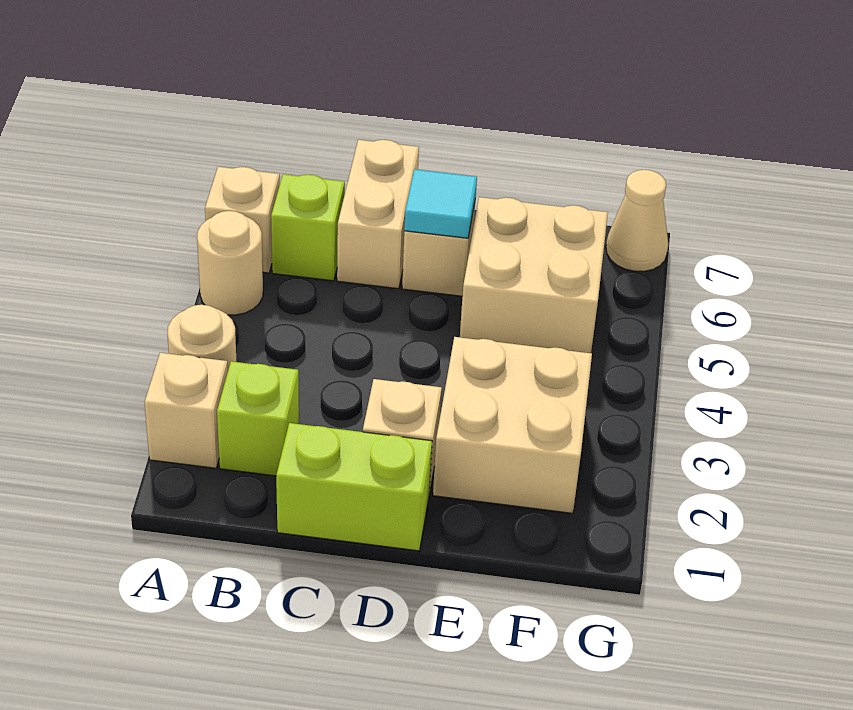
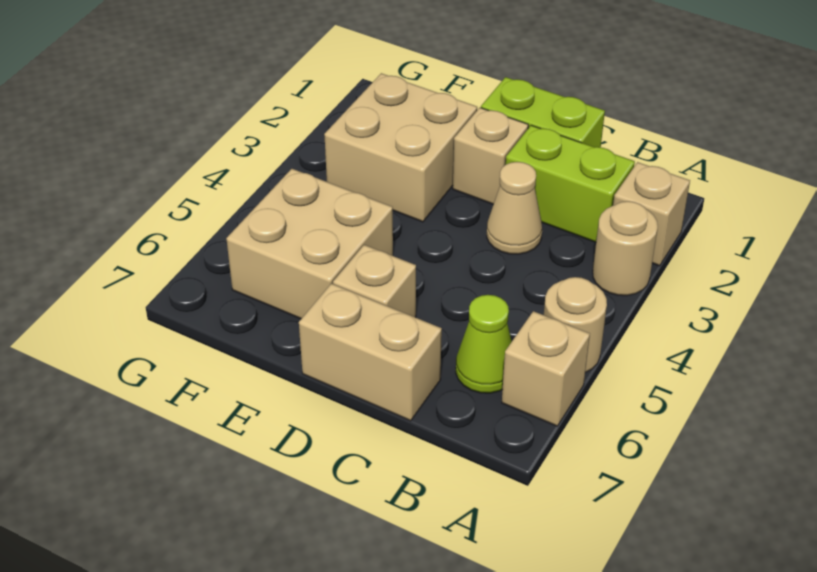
lime 1x1 brick [217,361,299,476] -> lime 1x2 brick [506,125,635,242]
lime 1x1 brick [271,174,345,281] -> lime 1x1 cone [456,295,512,393]
tan 1x2 brick [337,140,419,289] -> tan 1x2 brick turned to [299,284,442,421]
cyan 1x1 tile [404,169,477,238] -> none
tan 1x1 cone [606,170,668,271] -> tan 1x1 cone moved to [487,162,542,254]

